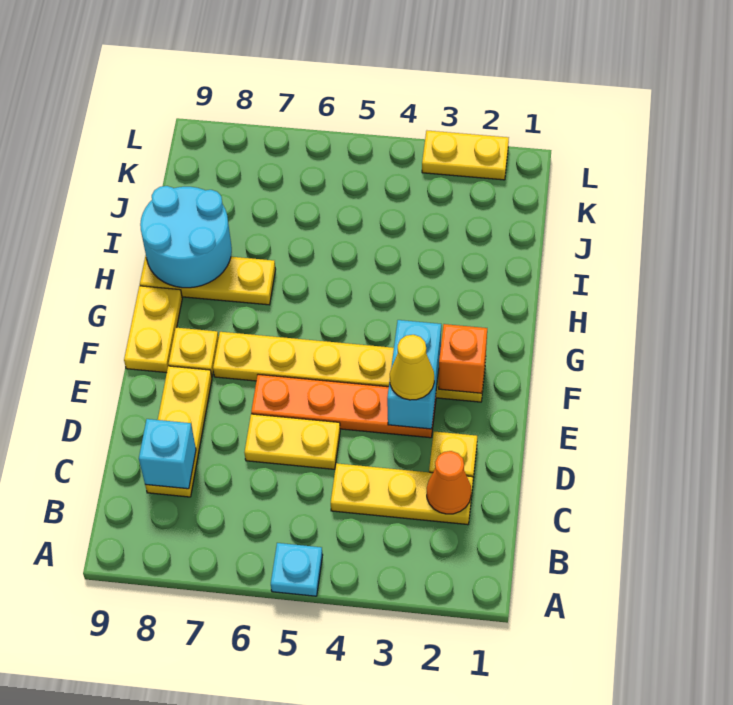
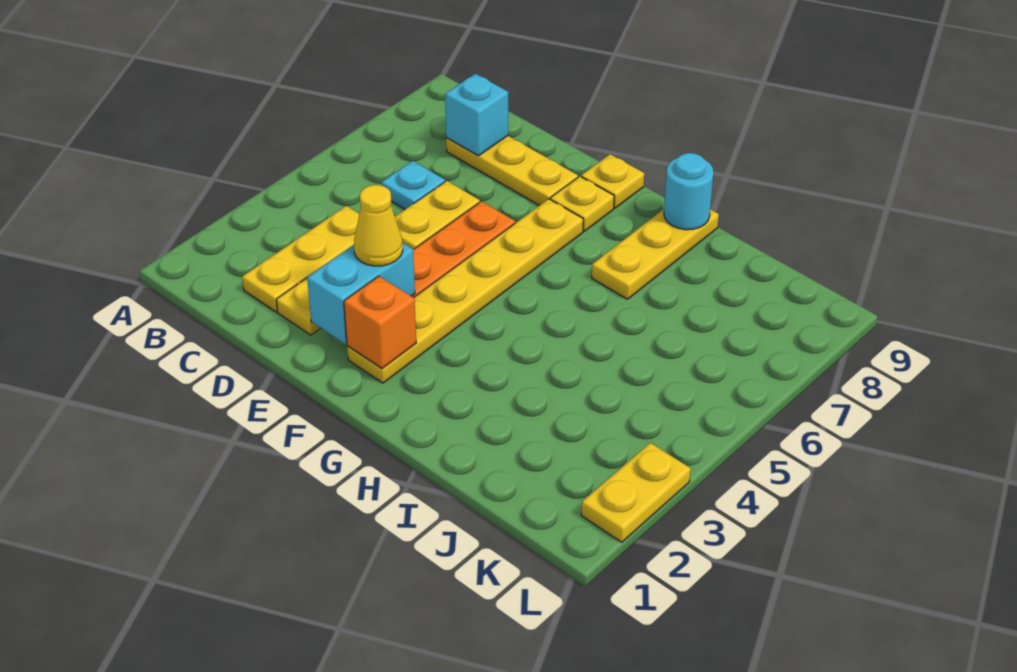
cyan 1x1 plate [271,543,323,596] -> cyan 1x1 plate moved to [382,161,445,209]
orange 1x1 cone [427,451,471,514] -> none
cyan 1x2 brick [387,320,441,429] -> cyan 1x2 brick turned to [307,243,415,344]
yellow 1x2 plate [124,286,182,373] -> yellow 1x1 plate [581,154,644,208]
cyan 2x2 round brick [140,186,232,288] -> cyan 1x1 round brick [664,153,713,230]

